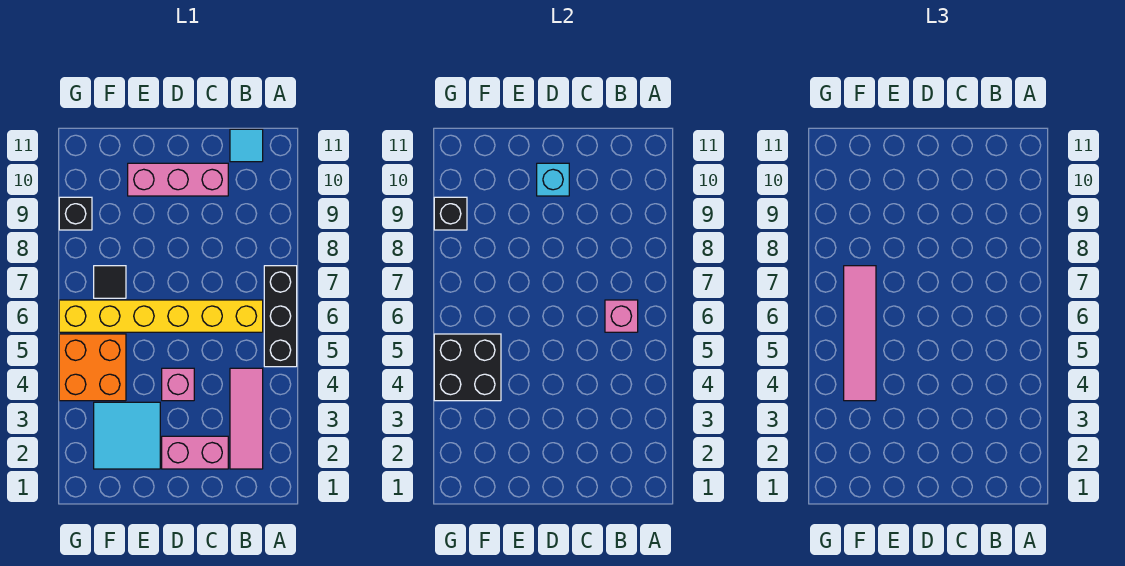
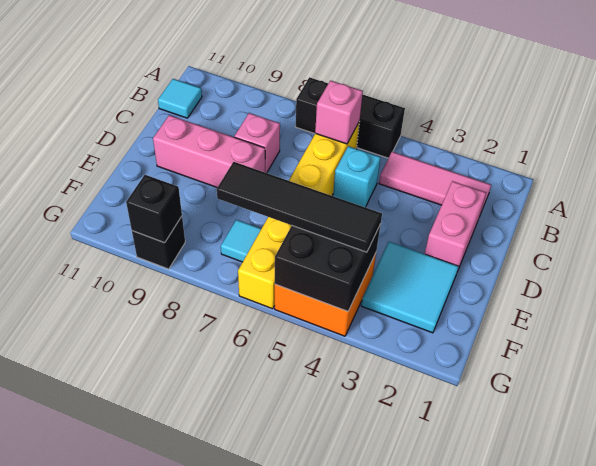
pink 1x3 brick [128,163,228,196] -> pink 1x3 brick turned to [153,115,265,187]
pink 1x1 brick [162,368,194,401] -> pink 1x1 brick moved to [234,113,280,173]
cyan 1x1 brick [537,163,569,196] -> cyan 1x1 brick moved to [333,146,380,207]
pink 1x4 tile [844,266,876,401] -> black 1x4 tile [217,162,382,252]
black 1x1 tile [94,266,126,298] -> cyan 1x1 tile [221,220,262,262]

